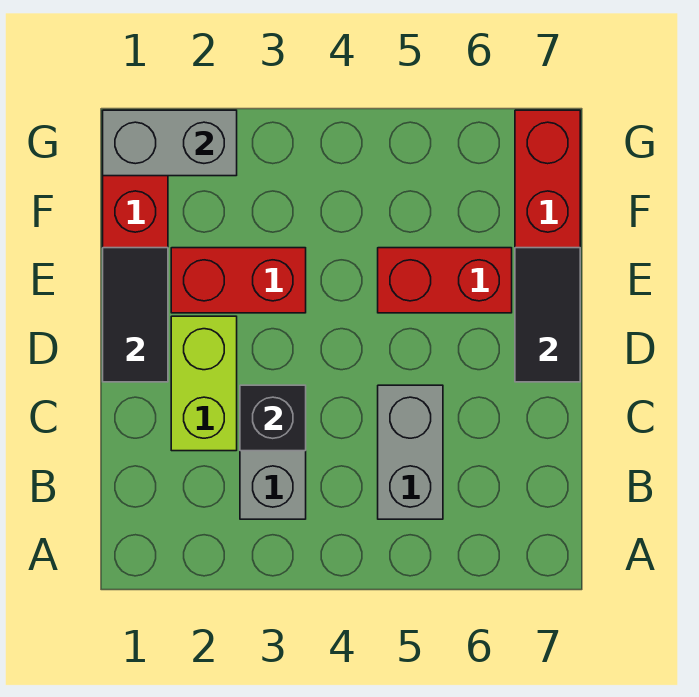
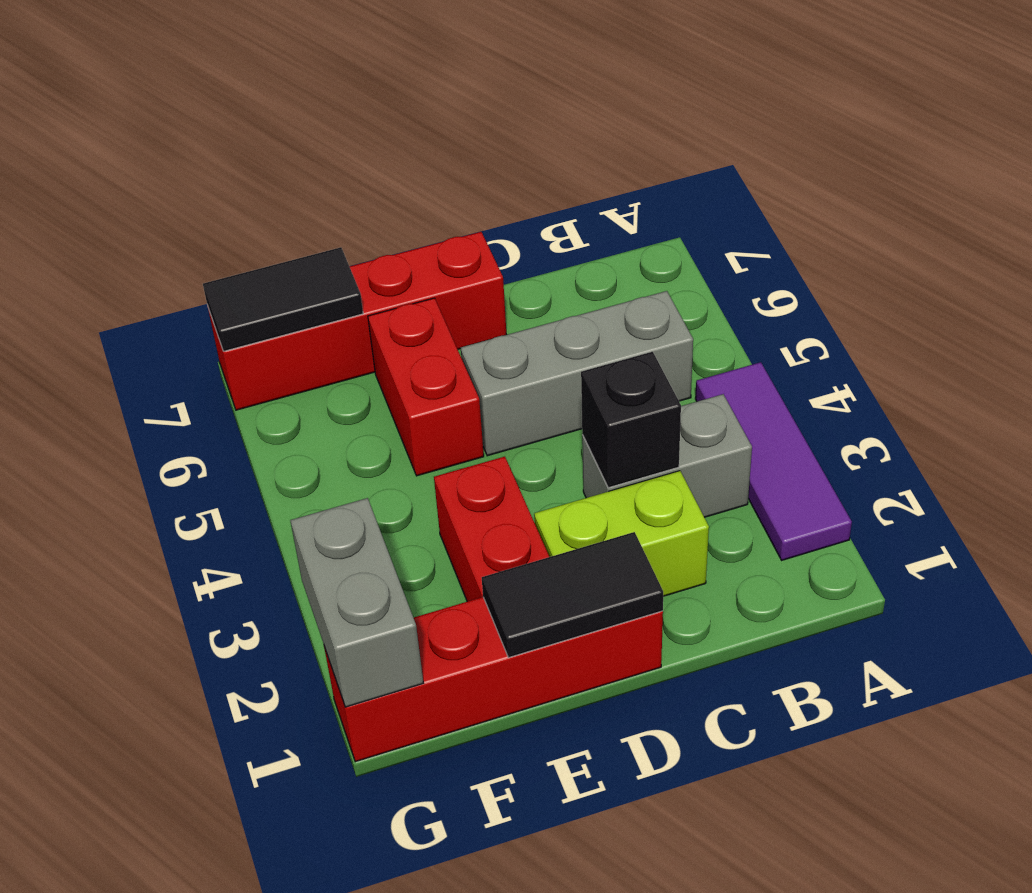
none -> purple 1x3 tile [695,362,852,560]
grey 1x2 brick [378,385,443,519] -> grey 1x3 brick [461,291,693,456]
black 1x2 tile [515,248,580,382] -> black 1x2 tile moved to [203,247,363,351]

